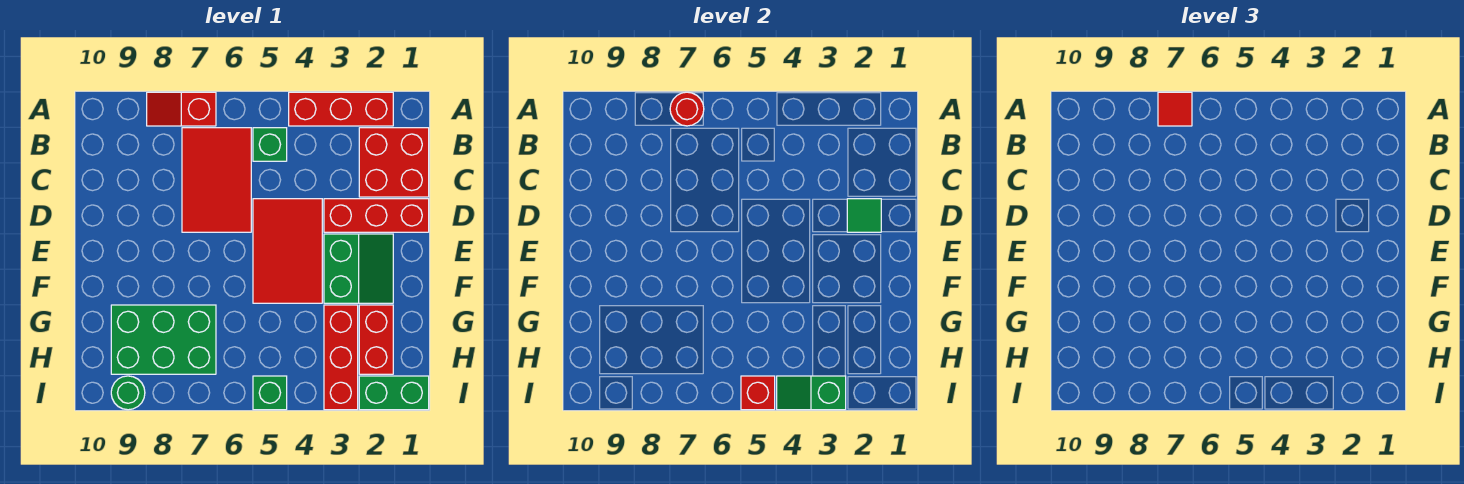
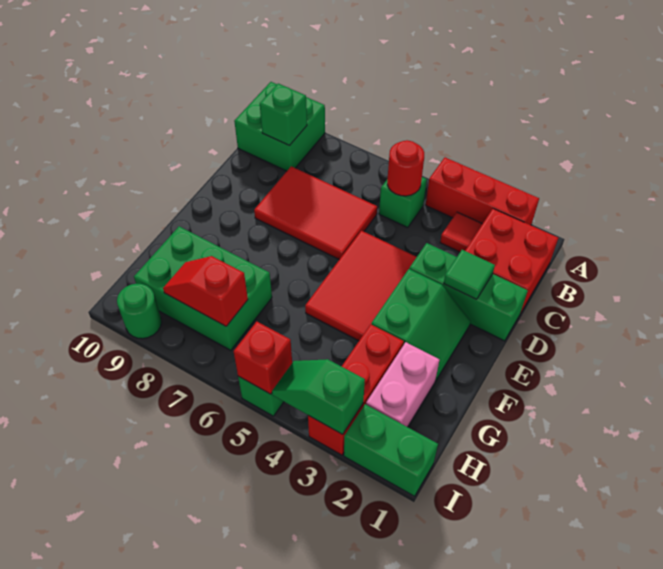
red 1x2 slope [147,92,216,126] -> red 1x2 slope moved to [163,256,248,326]
red 1x1 round brick [670,92,704,126] -> red 1x1 round brick moved to [387,140,424,196]
red 1x1 tile [1158,92,1192,126] -> red 1x1 tile moved to [440,212,482,252]
none -> green 2x2 brick [234,82,325,171]
red 2x3 tile [182,128,251,232] -> red 2x3 tile turned to [254,166,377,259]
none -> green 1x1 brick [260,84,307,146]
red 1x3 brick [324,199,429,232] -> green 1x3 brick [409,243,528,341]
red 1x2 brick [359,305,393,374] -> pink 1x2 brick [366,342,440,427]

